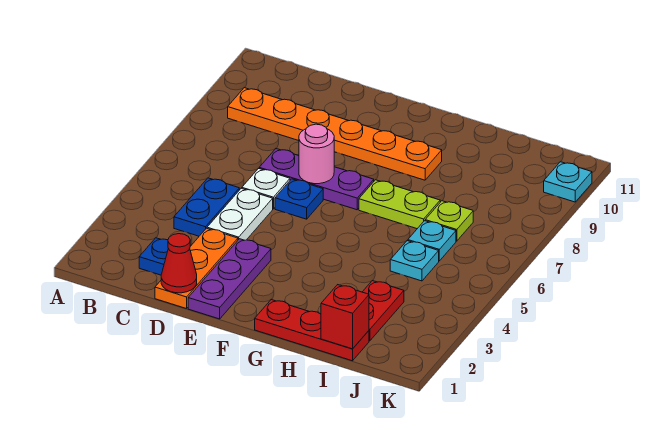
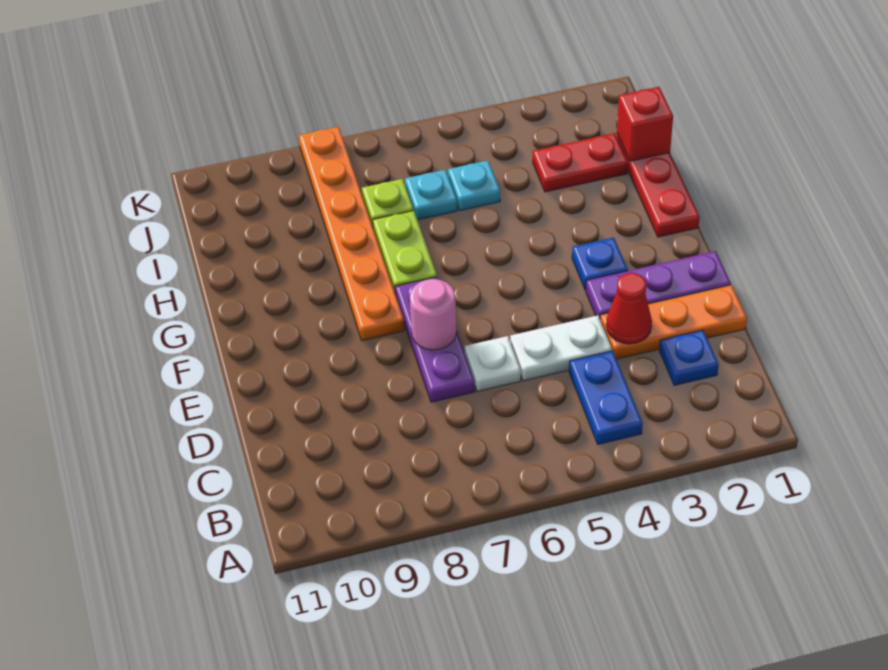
orange 1x6 plate [228,88,442,180] -> orange 1x6 plate moved to [299,127,405,341]
blue 1x2 plate [174,178,239,236] -> blue 1x2 plate turned to [569,351,643,444]
red 1x1 cone [161,234,197,293] -> red 1x1 cone moved to [606,273,652,344]
blue 1x1 plate [275,179,323,219] -> blue 1x1 plate moved to [572,237,628,290]
cyan 1x1 plate [544,162,592,202] -> none

